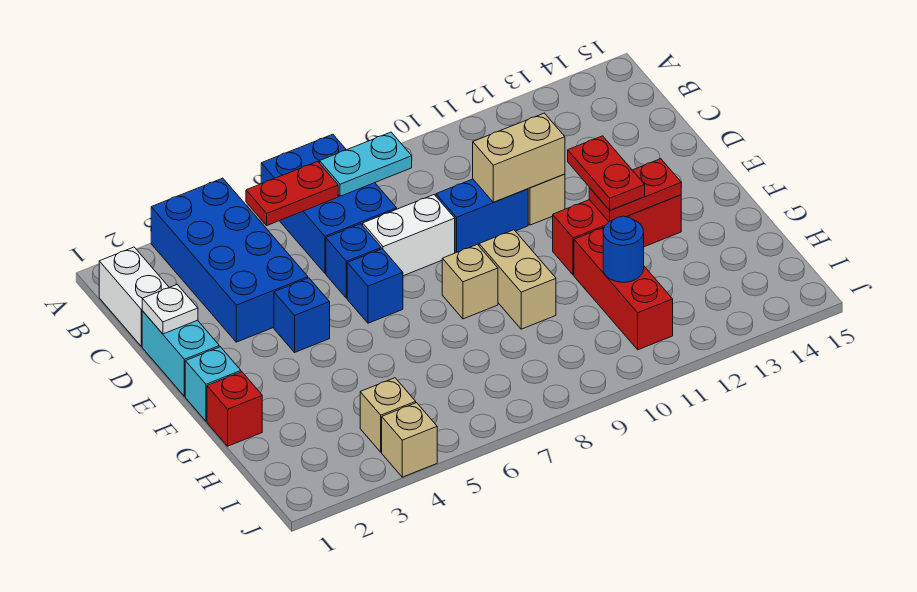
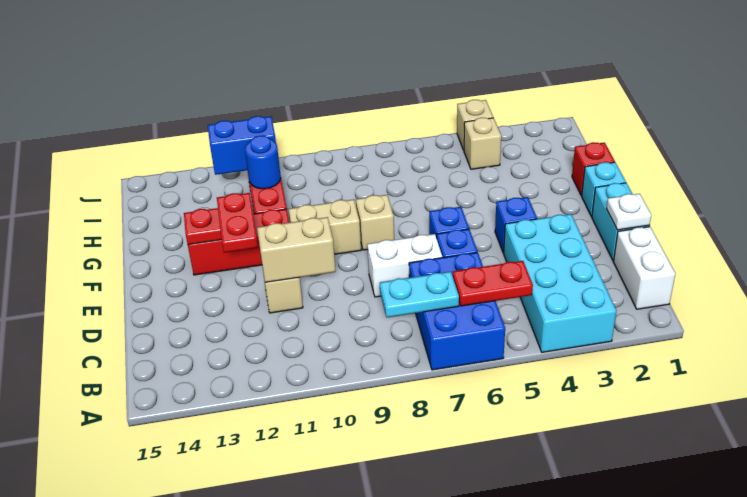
blue 2x4 brick [151,178,308,342] -> cyan 2x4 brick [504,214,616,352]
blue 1x2 brick [436,179,528,253] -> blue 1x2 brick moved to [208,116,276,175]
tan 1x2 brick [479,230,556,329] -> tan 1x2 brick turned to [288,199,361,254]

